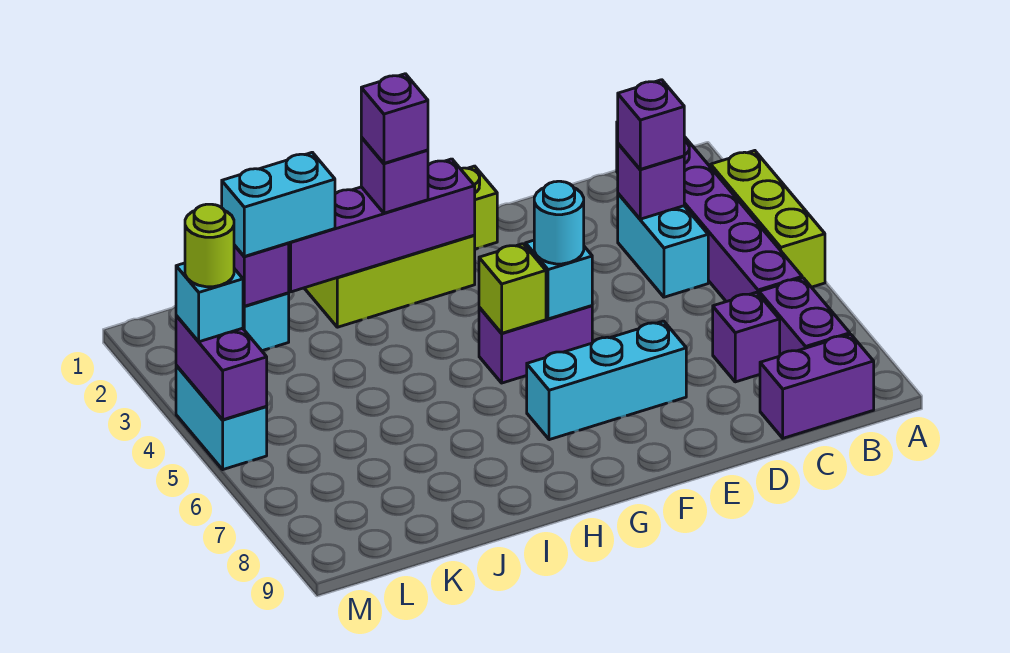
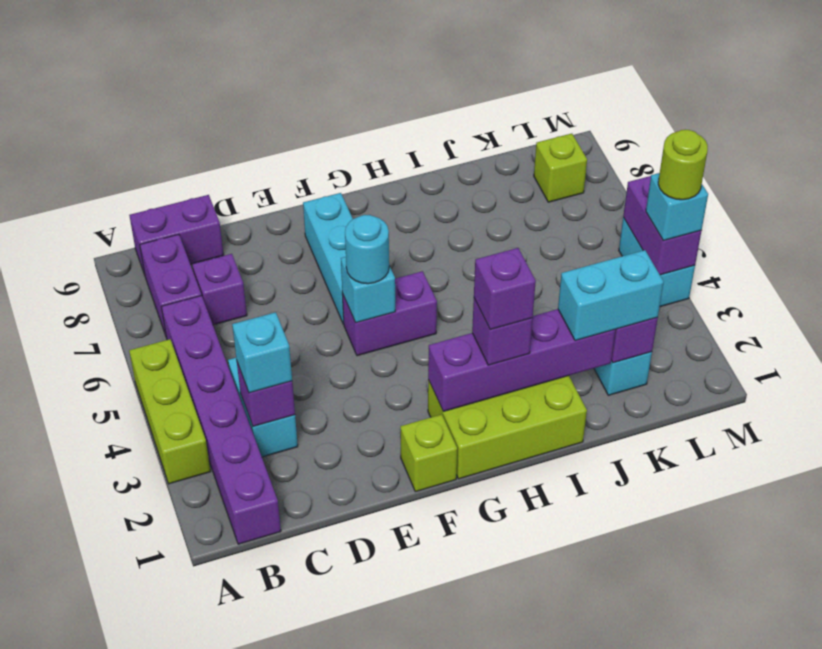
purple 1x1 brick [618,80,684,169] -> cyan 1x1 brick [232,312,292,393]
cyan 1x3 brick [527,321,686,440] -> cyan 1x3 brick turned to [303,193,353,324]
lime 1x1 brick [479,244,546,333] -> lime 1x1 brick moved to [534,134,587,202]

